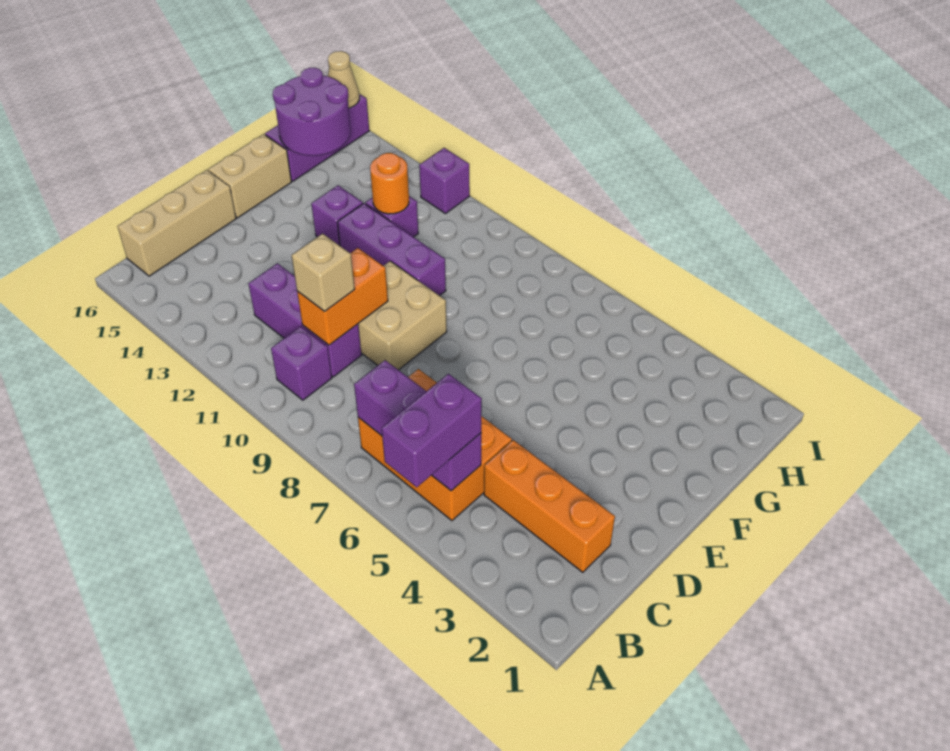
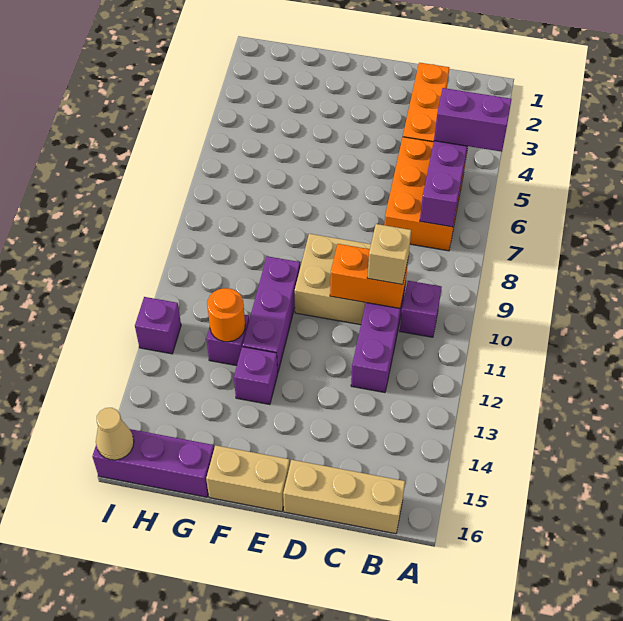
purple 2x2 round brick [273,68,351,156] -> none

